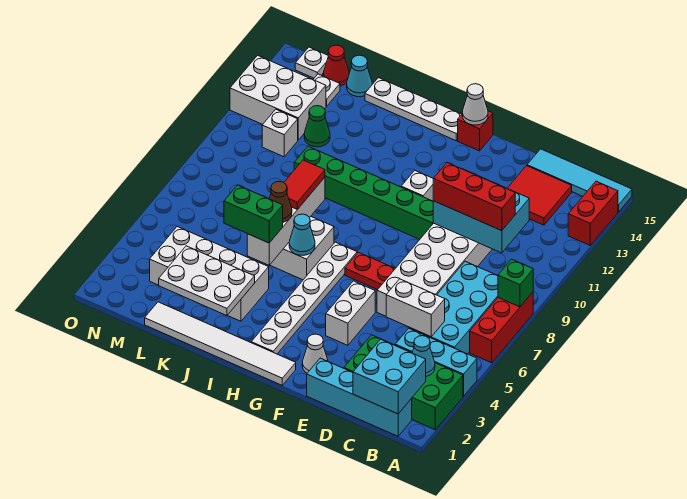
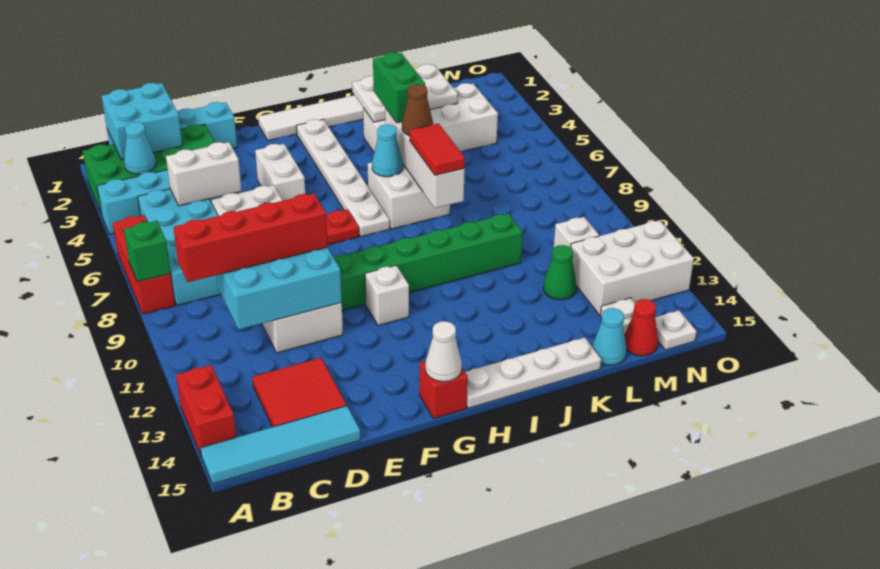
red 1x3 brick [433,163,515,231] -> red 1x4 brick [173,193,328,282]
white 1x1 cone [302,334,328,373] -> none
green 1x2 brick [224,185,283,243] -> green 1x2 brick turned to [373,52,425,123]

